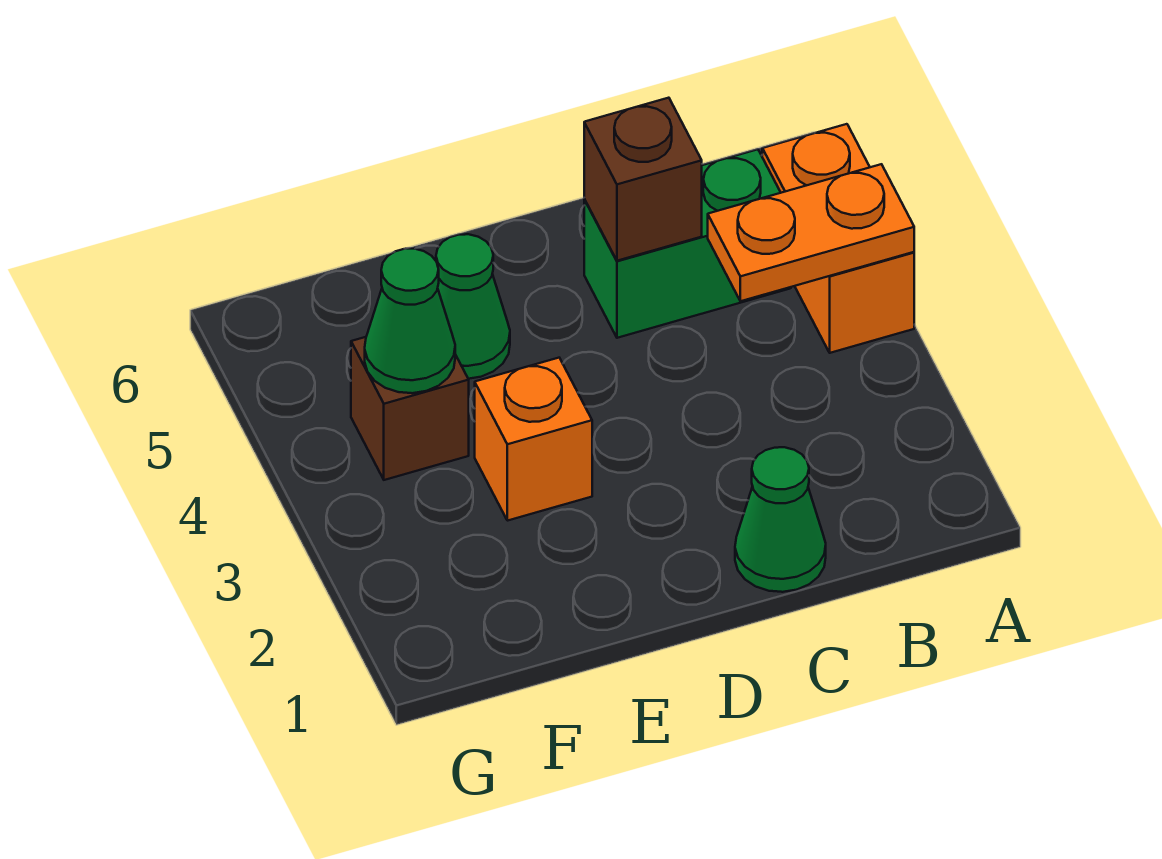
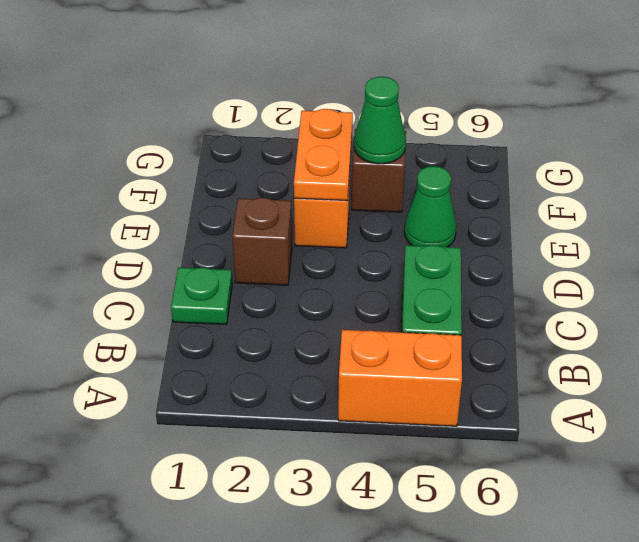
orange 1x2 plate [708,164,914,301] -> orange 1x2 plate moved to [294,109,353,201]
green 1x1 cone [735,447,826,592] -> green 1x1 plate [171,268,232,325]
brown 1x1 brick [584,98,702,261] -> brown 1x1 brick moved to [232,198,292,285]

